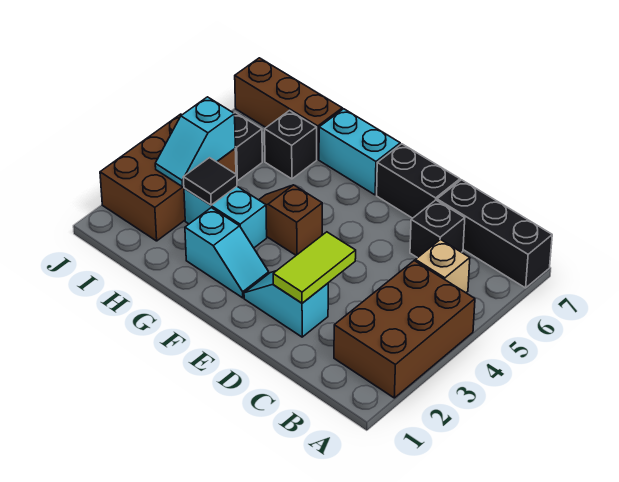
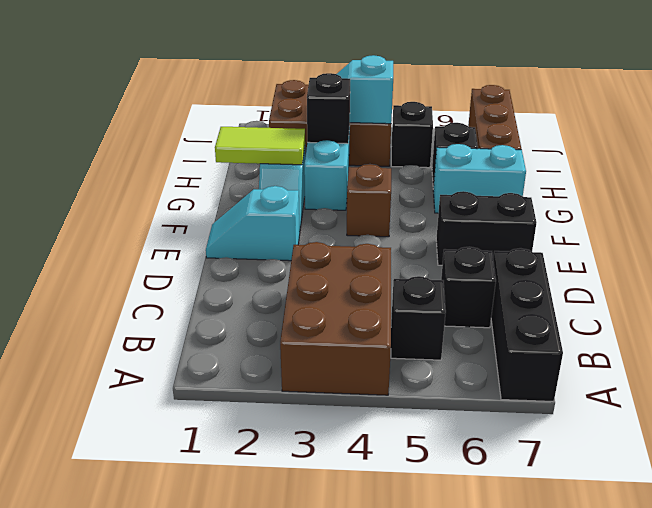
brown 2x3 brick [334,261,475,398] -> brown 2x3 brick turned to [280,242,391,395]
tan 1x1 brick [415,240,470,293] -> black 1x1 brick [391,276,446,360]
cyan 1x2 slope [244,271,328,337] -> cyan 1x2 slope turned to [206,186,300,261]
lime 1x2 tile [273,232,356,303] -> lime 1x2 tile moved to [215,127,305,165]
black 1x2 brick [377,144,460,218] -> black 1x2 brick turned to [436,191,536,265]
cyan 1x2 brick [319,109,400,195] -> cyan 1x2 brick turned to [433,144,526,213]
black 1x1 tile [183,158,237,205] -> black 1x1 brick [307,73,350,144]

